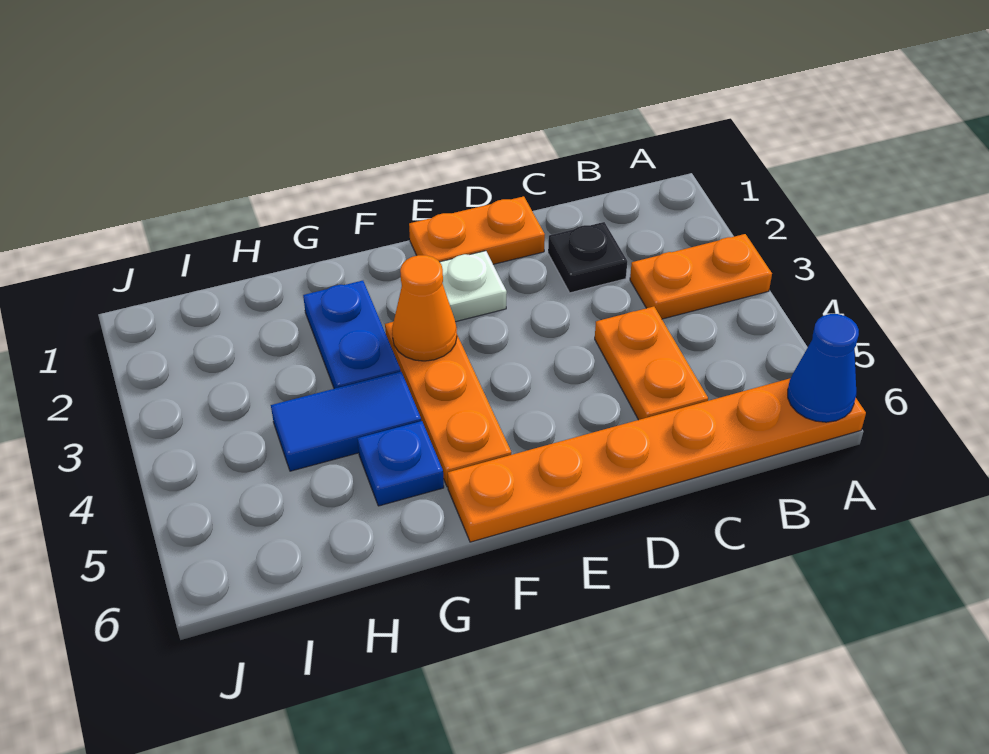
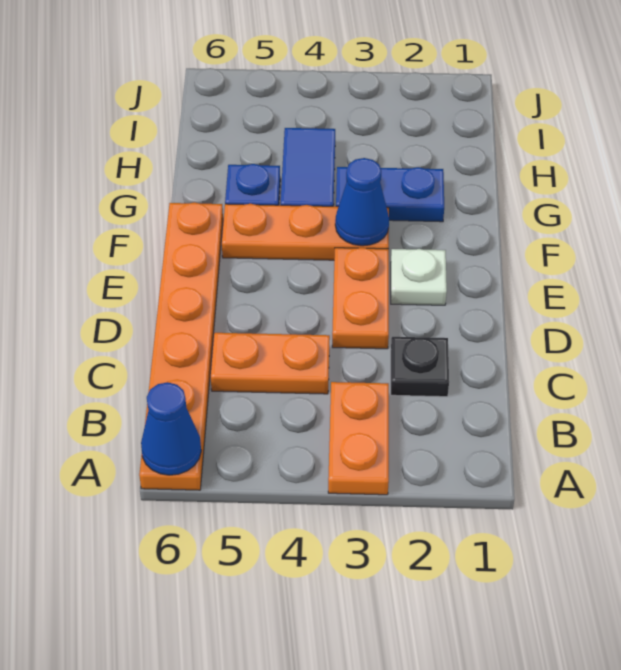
orange 1x2 plate [409,196,545,264] -> orange 1x2 plate moved to [332,248,389,349]
orange 1x1 cone [392,255,457,361] -> blue 1x1 cone [335,158,389,246]

